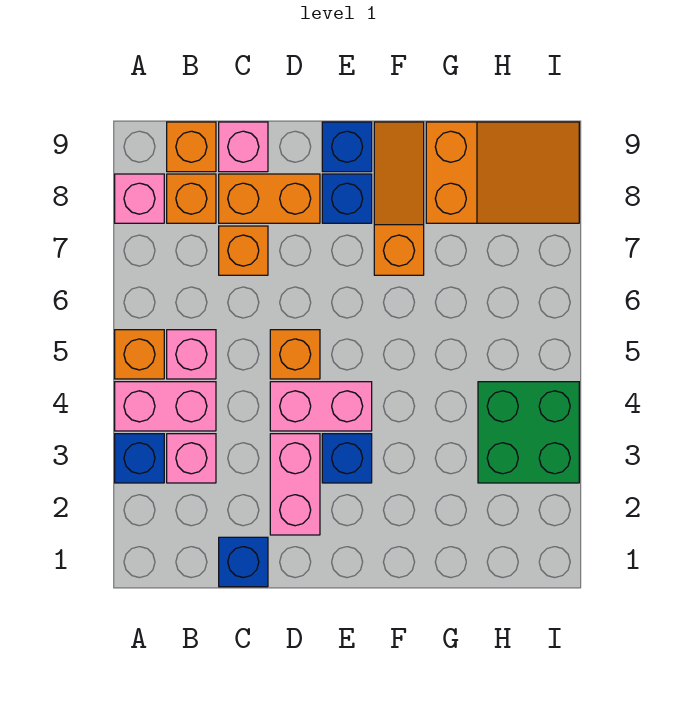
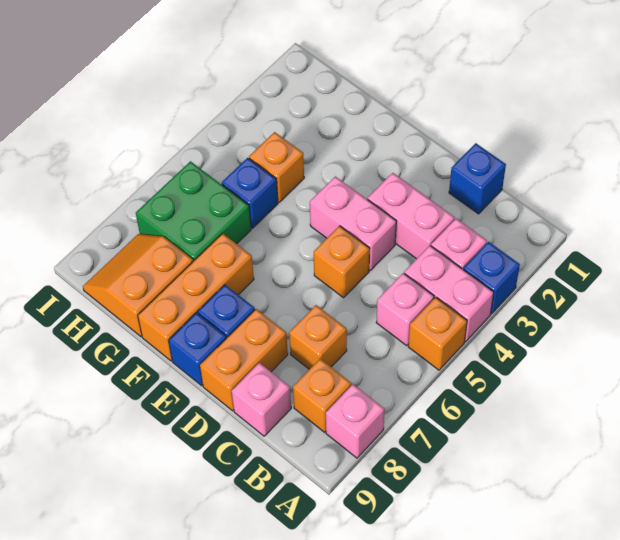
orange 1x1 brick [167,122,216,172] -> orange 1x1 brick moved to [249,132,304,202]
orange 1x2 brick [219,174,320,223] -> orange 1x2 brick turned to [200,309,288,411]
pink 1x2 brick [270,434,320,535] -> pink 1x2 brick turned to [368,173,455,259]
blue 1x1 brick [322,434,372,483] -> blue 1x1 brick moved to [222,158,278,228]
orange 1x3 slope [374,122,424,275] -> orange 1x3 brick [138,233,254,361]
orange 2x3 slope [426,122,579,223] -> orange 2x2 slope [83,234,193,337]
green 2x2 brick [478,382,579,483] -> green 2x2 brick moved to [136,161,251,261]

